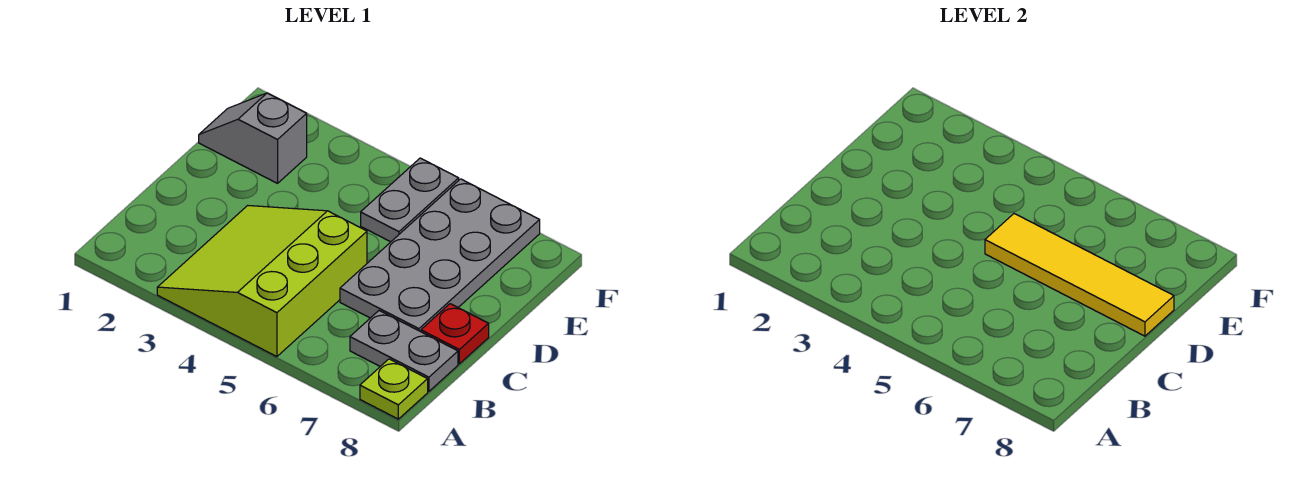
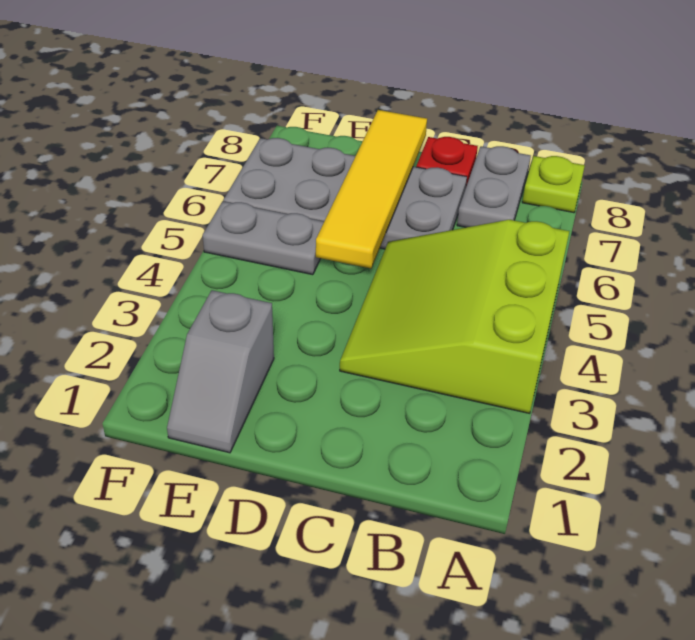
lime 3x3 slope [157,206,367,357] -> lime 3x3 slope turned to [340,220,569,413]

